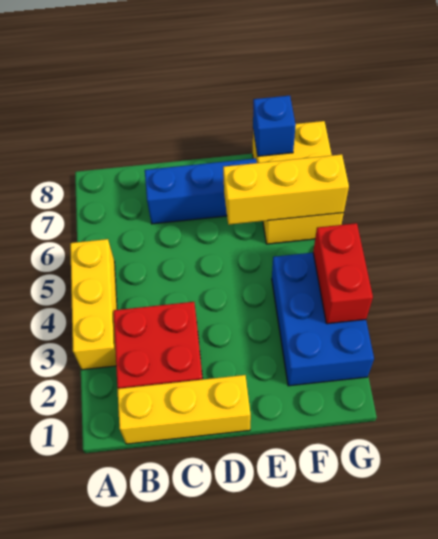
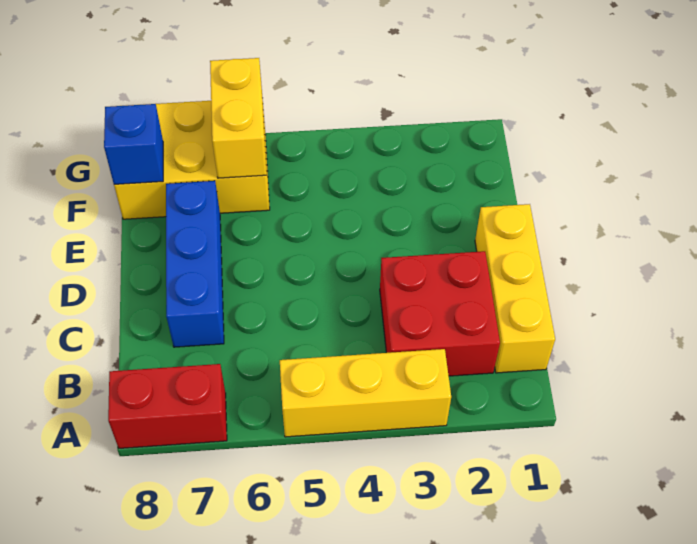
yellow 1x3 brick [223,154,349,225] -> yellow 1x2 brick [210,58,267,178]
blue 2x3 brick [272,253,374,386] -> none
red 1x2 brick [313,223,373,324] -> red 1x2 brick moved to [108,364,227,448]

